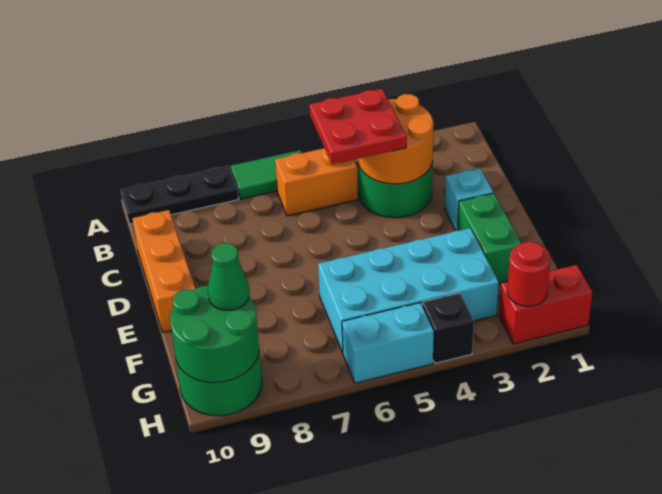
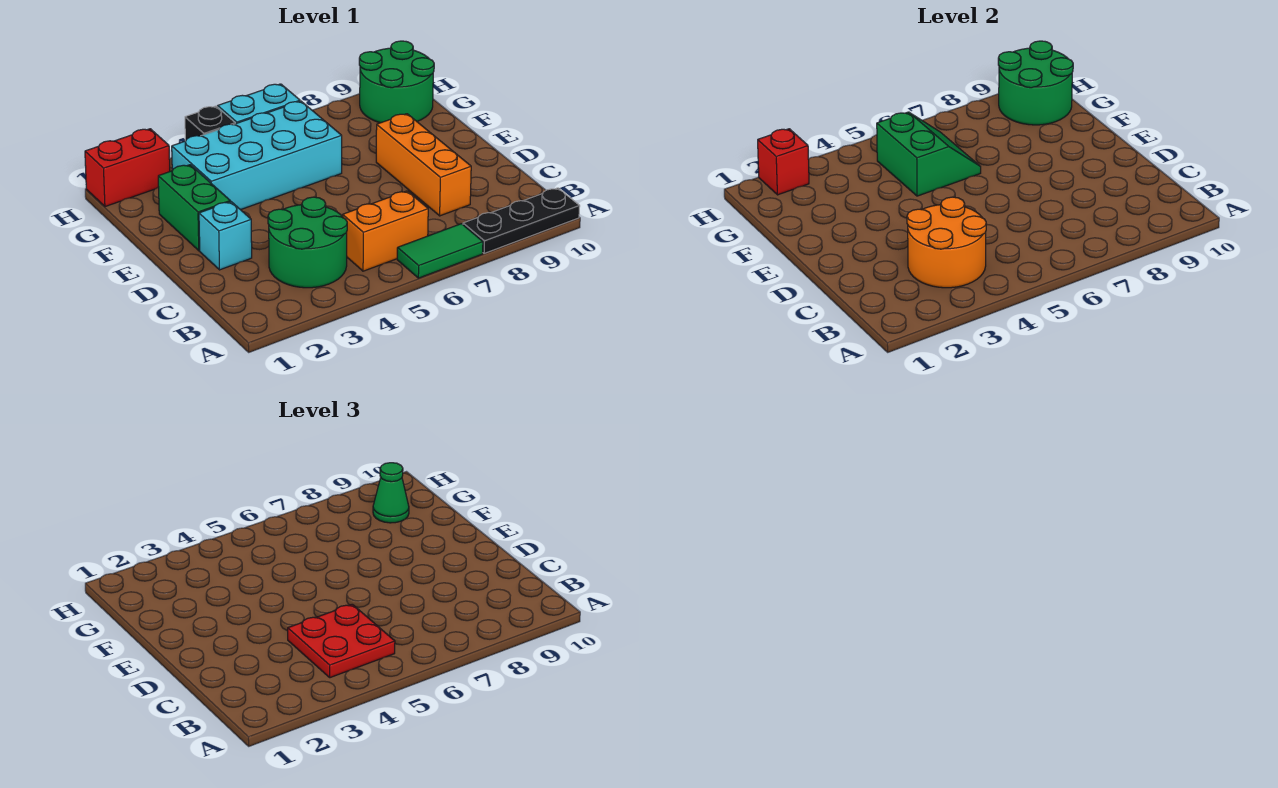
orange 1x3 brick [132,210,195,332] -> orange 1x3 brick moved to [376,114,471,216]
none -> green 2x2 slope [877,112,981,196]
red 1x1 round brick [507,242,551,306] -> red 1x1 brick [758,129,809,195]

